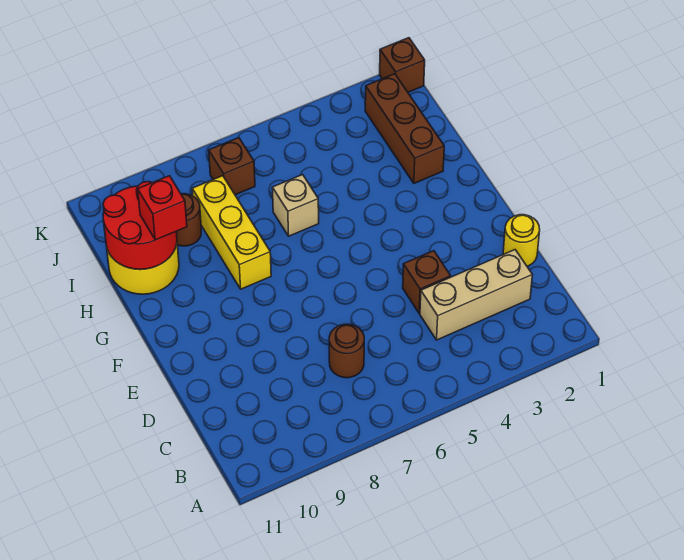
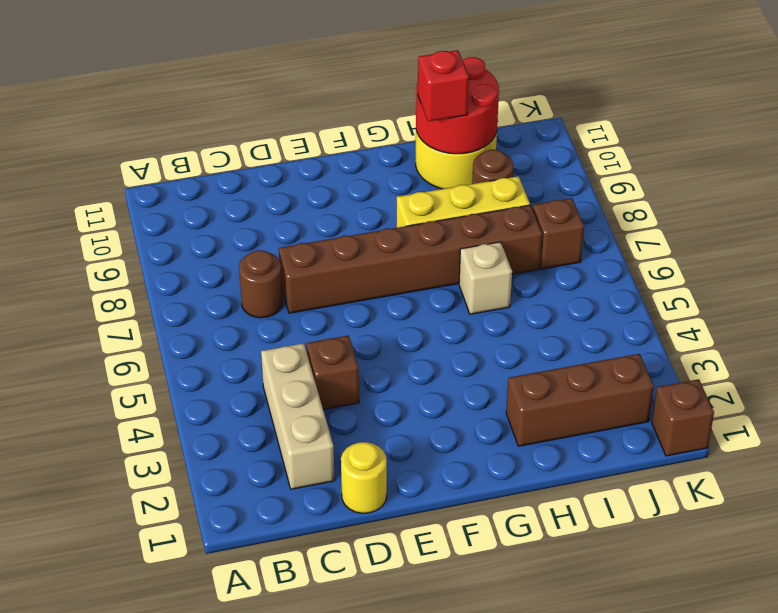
none -> brown 1x6 brick [279,205,542,313]

